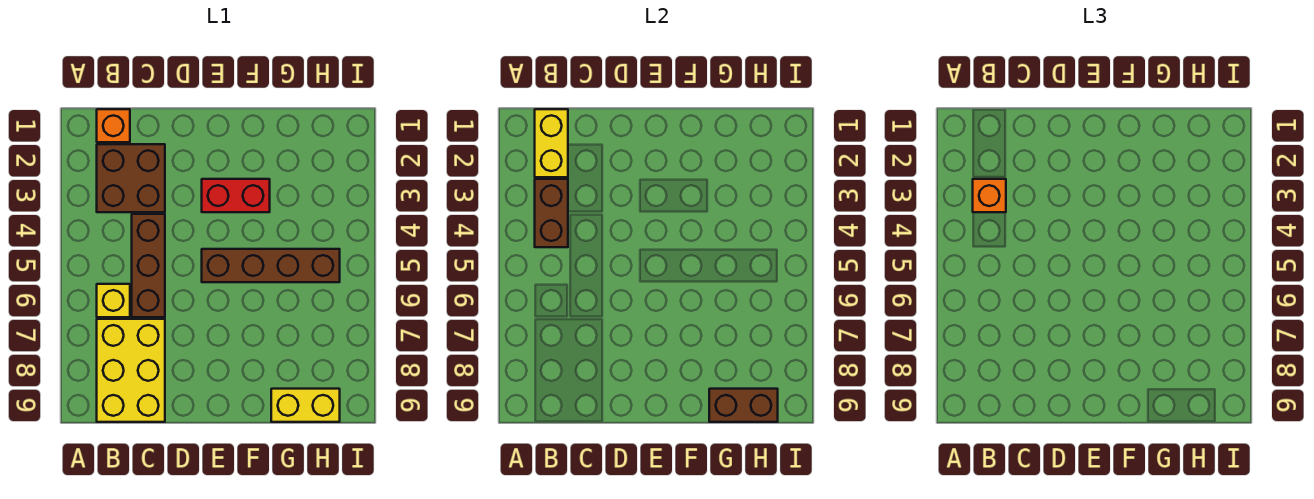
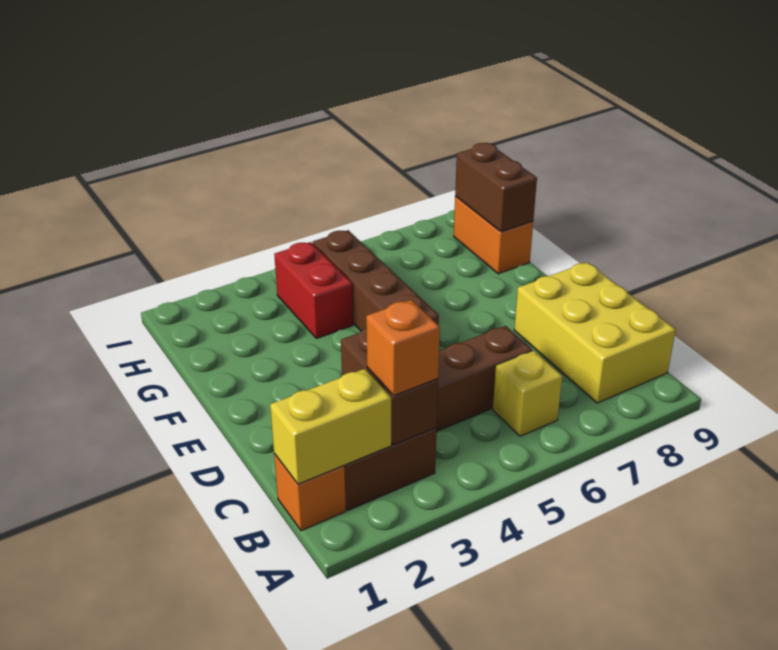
brown 1x2 brick [535,179,568,247] -> brown 1x2 brick turned to [341,328,438,445]
yellow 2x3 brick [97,319,165,422] -> yellow 2x3 brick turned to [514,262,676,403]
red 1x2 brick [202,179,270,212] -> red 1x2 brick moved to [274,242,353,338]
yellow 1x2 brick [271,389,340,422] -> orange 1x2 brick [454,196,533,274]

